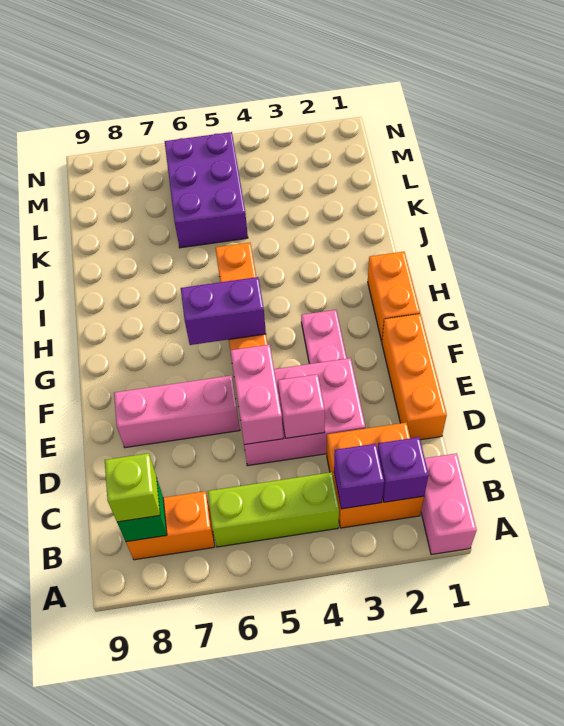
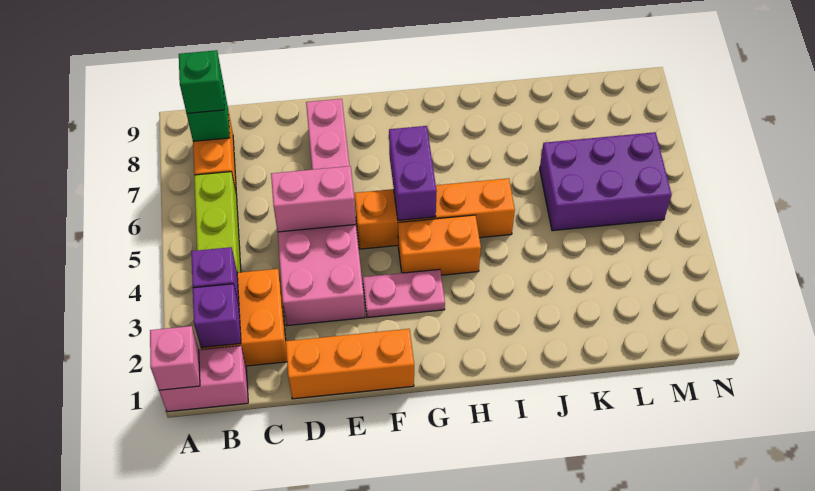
lime 1x1 brick [105,453,160,522] -> green 1x1 brick [179,50,224,113]
pink 1x1 brick [278,374,325,438] -> pink 1x1 brick moved to [150,326,200,390]
orange 1x2 brick [368,252,420,341] -> orange 1x2 brick moved to [398,215,481,275]

